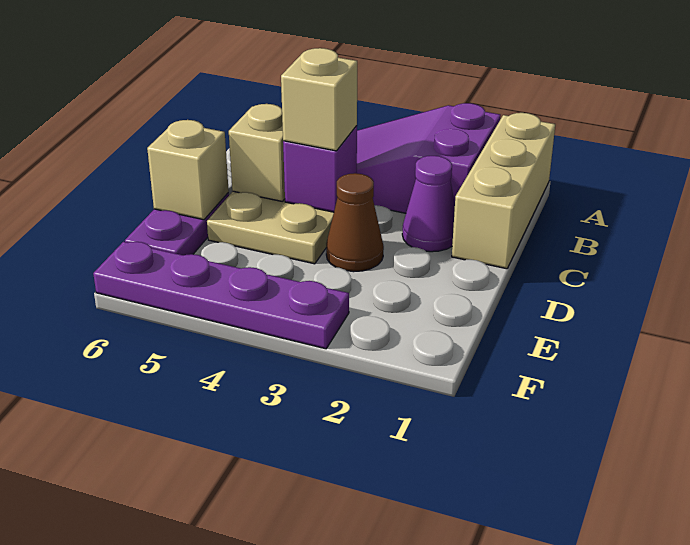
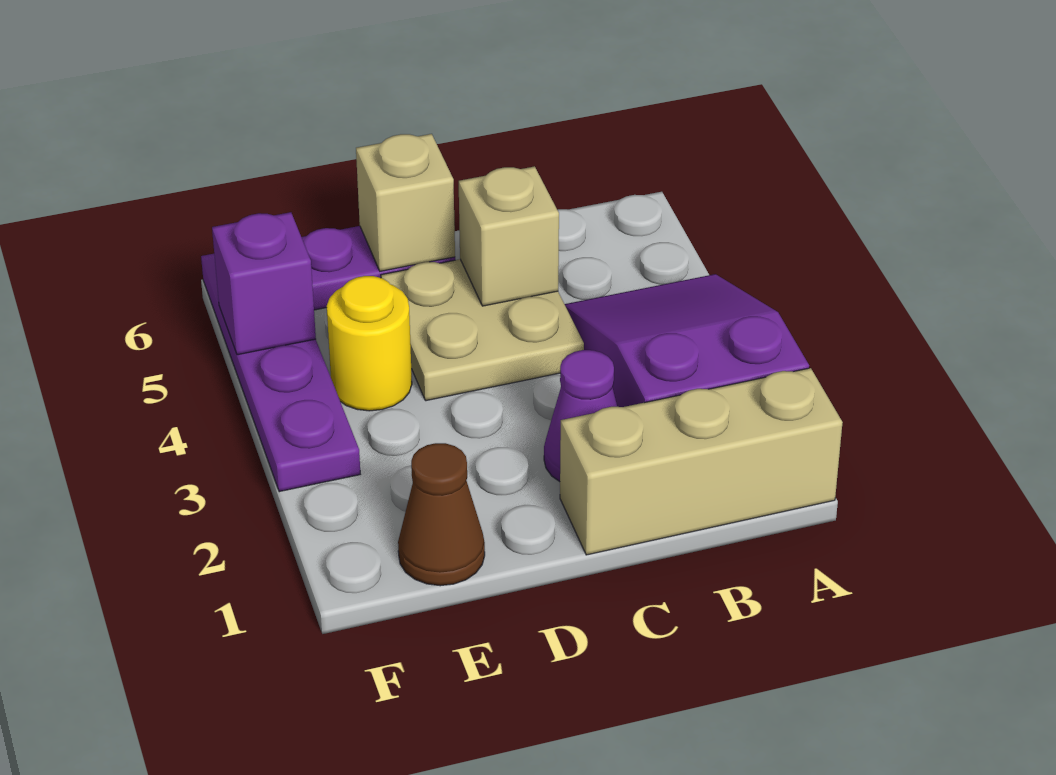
purple 1x1 brick [283,126,357,212] -> purple 1x1 brick moved to [212,212,316,355]
tan 1x1 brick [281,48,357,151] -> none
brown 1x1 cone [326,173,384,272] -> brown 1x1 cone moved to [398,443,485,586]
none -> yellow 1x1 round brick [327,276,412,411]

